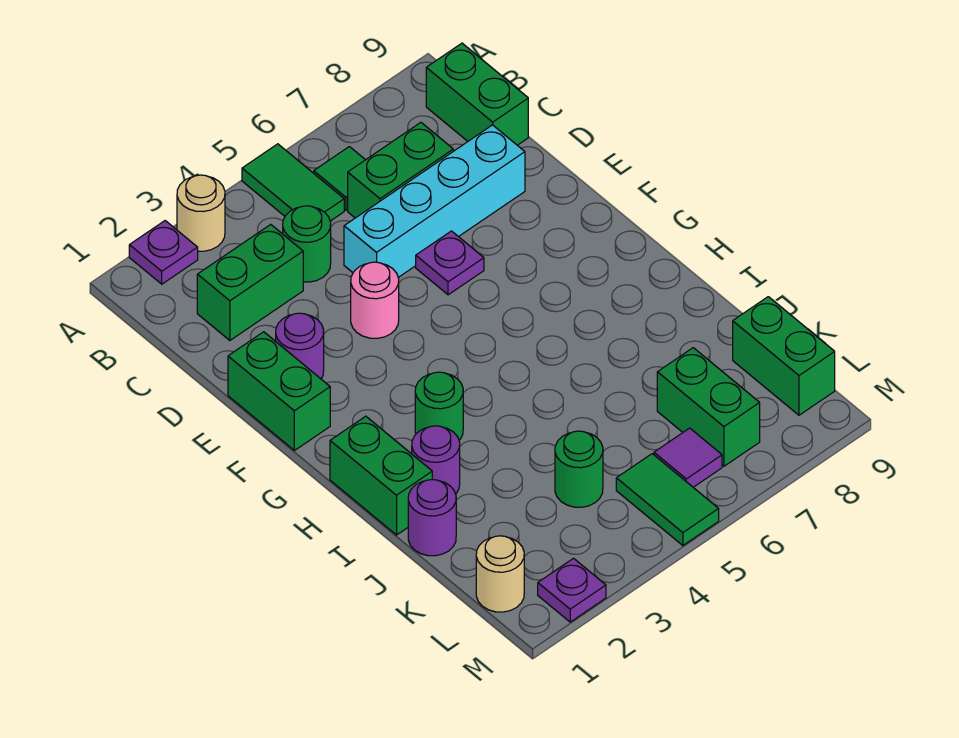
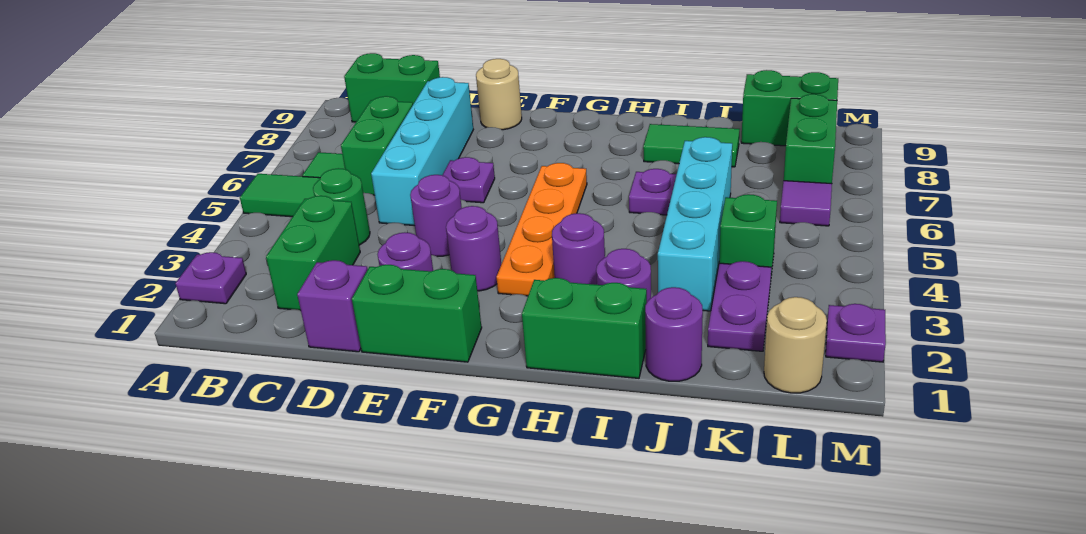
tan 1x1 round brick [177,175,225,251] -> tan 1x1 round brick moved to [476,59,522,130]
none -> purple 1x1 brick [297,260,368,352]
pink 1x1 round brick [351,262,399,338] -> purple 1x1 round brick [410,175,462,257]
none -> purple 1x1 round brick [446,206,501,291]
none -> orange 1x4 plate [497,163,587,296]
green 1x1 round brick [415,372,463,440] -> purple 1x1 round brick [552,213,605,285]
none -> purple 1x1 plate [629,169,677,215]
none -> cyan 1x4 brick [658,137,732,311]
none -> purple 1x2 plate [708,261,772,351]
green 1x1 round brick [555,431,603,507] -> green 1x1 brick [719,194,777,275]
green 1x2 brick [657,348,760,466] -> green 1x2 brick turned to [784,94,837,183]
green 1x2 tile [616,454,719,545] -> green 1x2 tile moved to [643,124,739,167]

